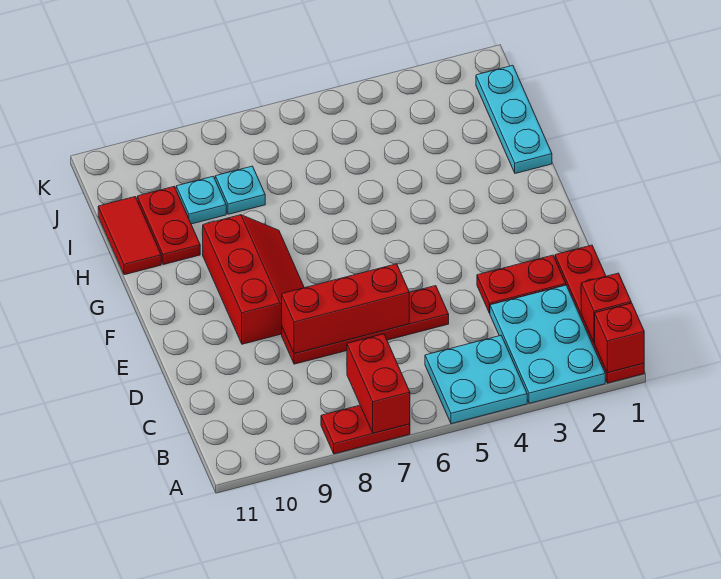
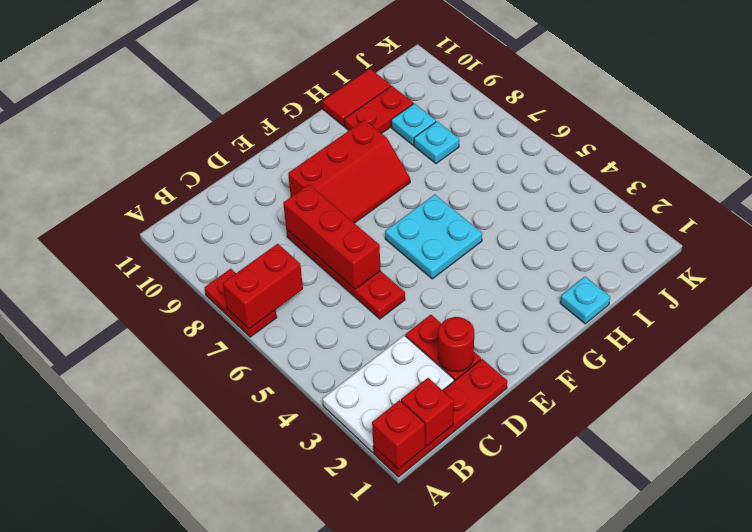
cyan 2x3 plate [490,285,605,403] -> white 2x3 plate [323,335,454,452]
cyan 2x2 plate [425,336,527,424] -> cyan 2x2 plate moved to [385,195,482,279]
none -> red 1x1 round brick [438,317,474,372]
cyan 1x3 plate [476,65,552,173] -> cyan 1x1 plate [560,277,610,324]

